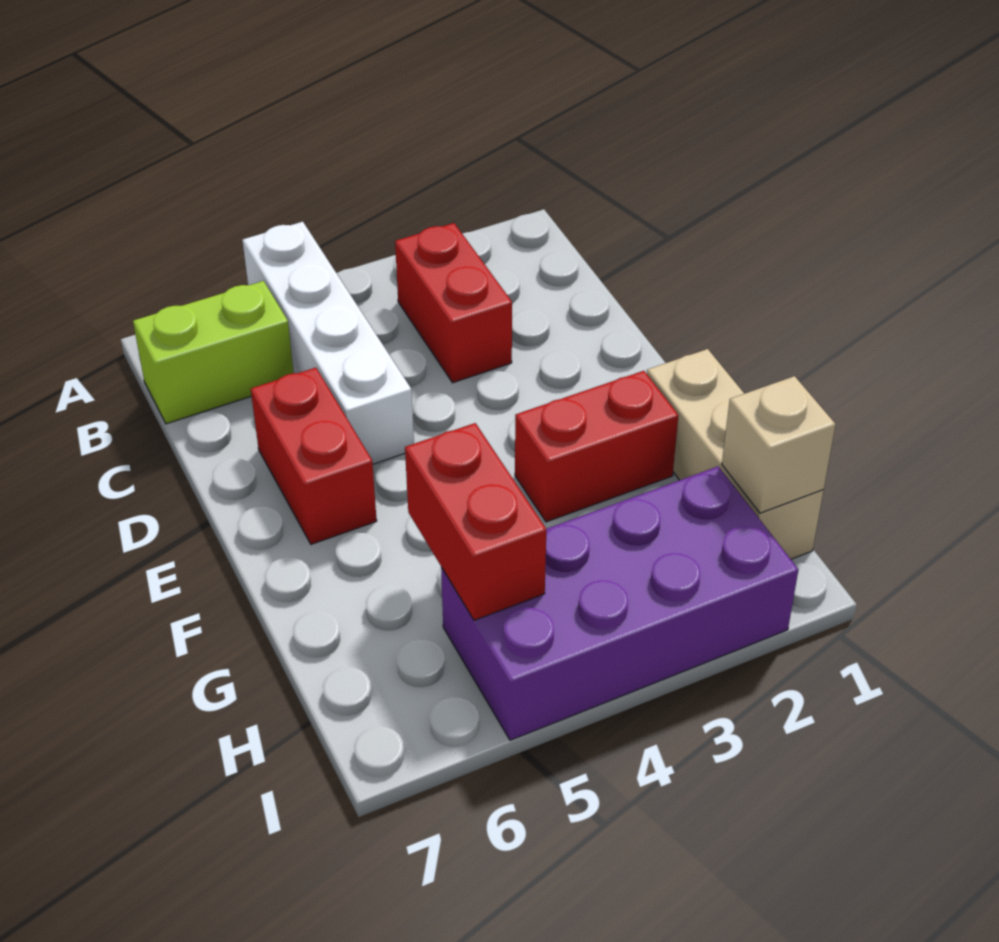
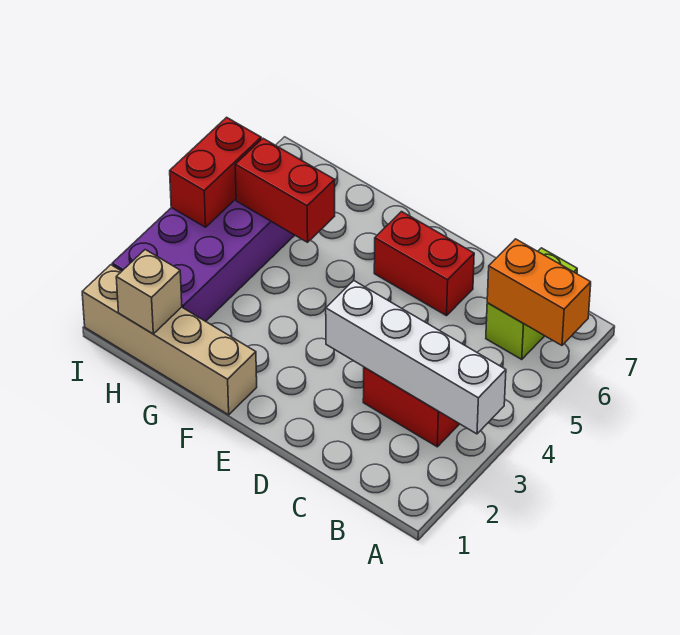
white 1x4 brick [242,222,414,464] -> white 1x4 brick moved to [326,281,506,434]
none -> orange 1x2 brick [487,239,591,345]
tan 1x3 brick [647,349,824,559] -> tan 1x4 brick [82,265,257,415]
red 1x2 brick [515,371,678,522] -> red 1x2 brick moved to [170,117,261,227]

